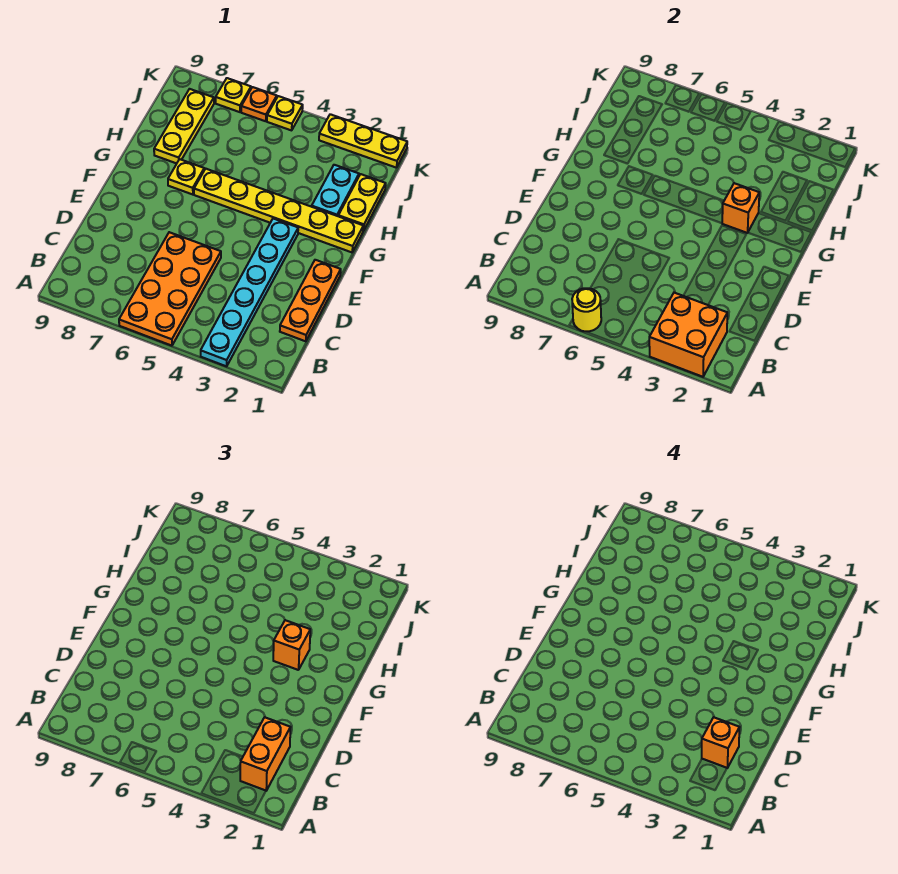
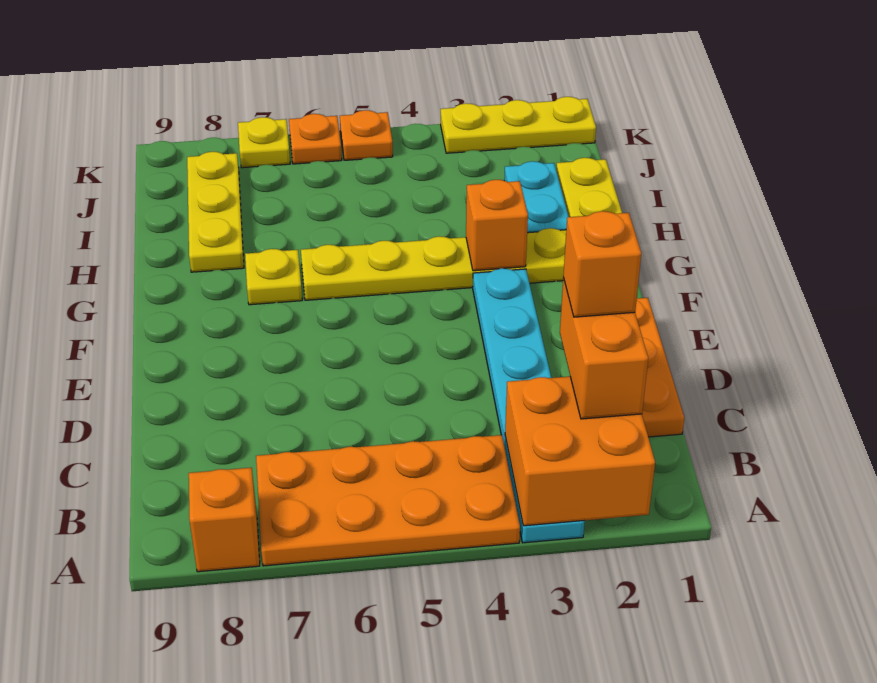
orange 2x4 plate [119,232,221,346] -> orange 2x4 plate turned to [256,435,520,566]
yellow 1x1 round brick [572,288,601,331] -> none
orange 1x1 brick [273,620,310,670] -> orange 1x1 brick moved to [189,468,260,572]
yellow 1x1 plate [267,96,303,130] -> orange 1x1 plate [340,110,393,160]

